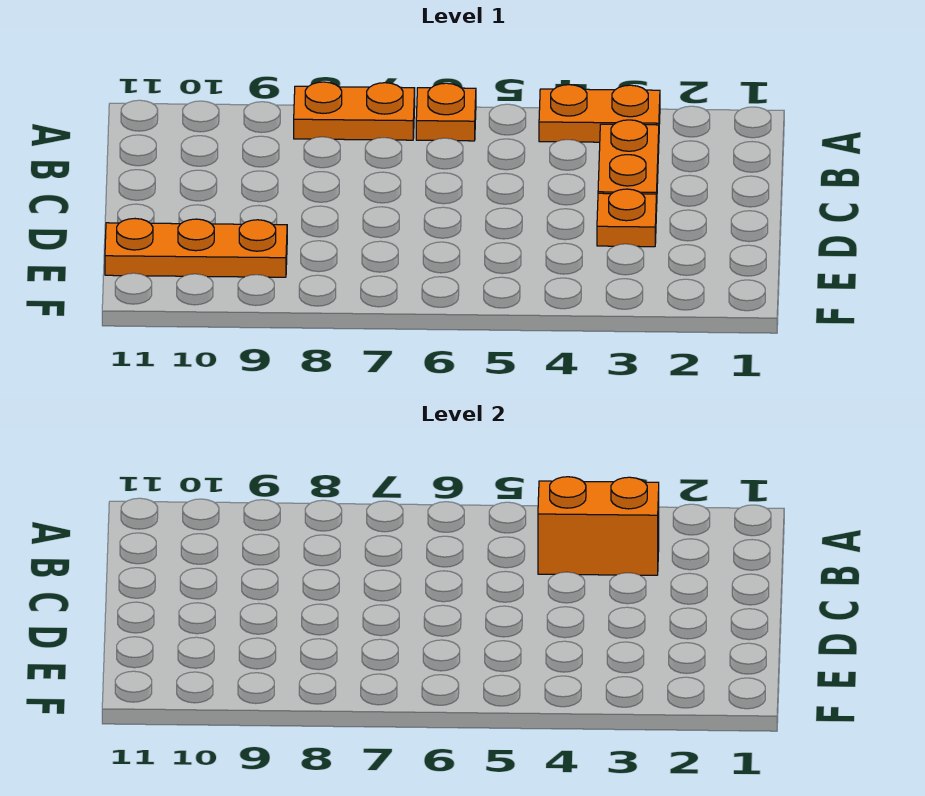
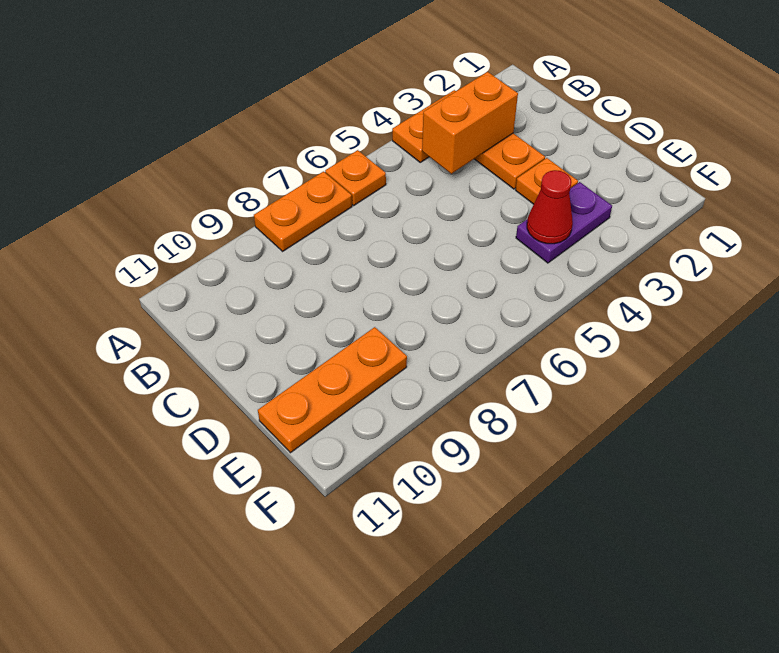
none -> purple 1x2 plate [516,182,612,263]
none -> red 1x1 cone [527,170,573,244]

